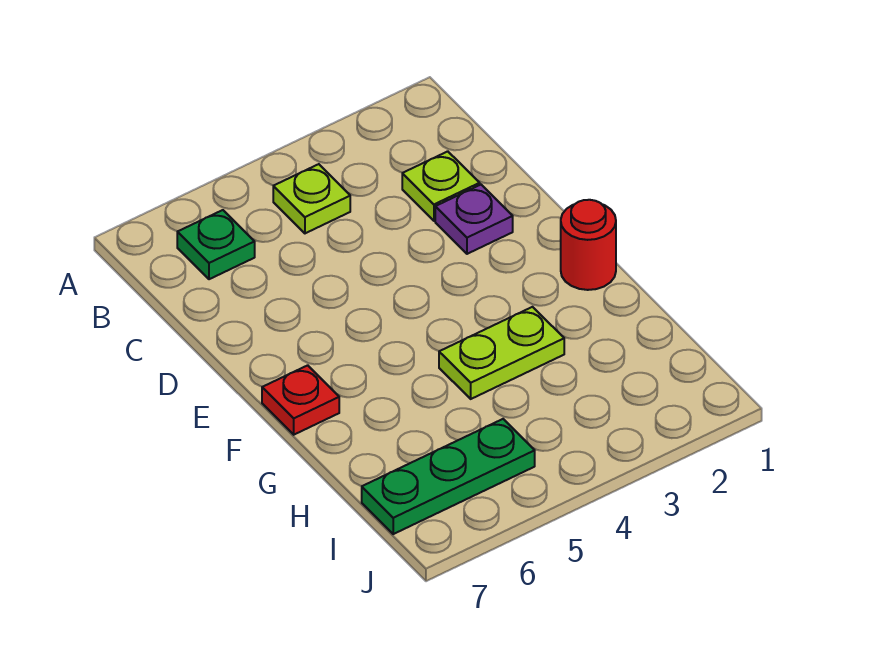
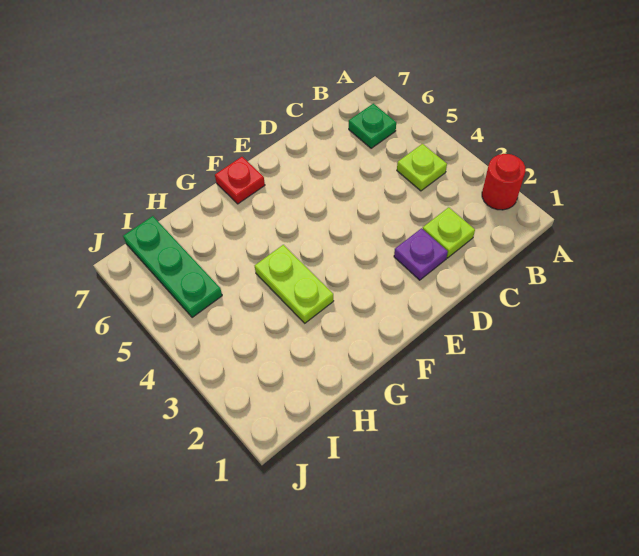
red 1x1 round brick [561,200,616,290] -> red 1x1 round brick moved to [482,154,526,210]

